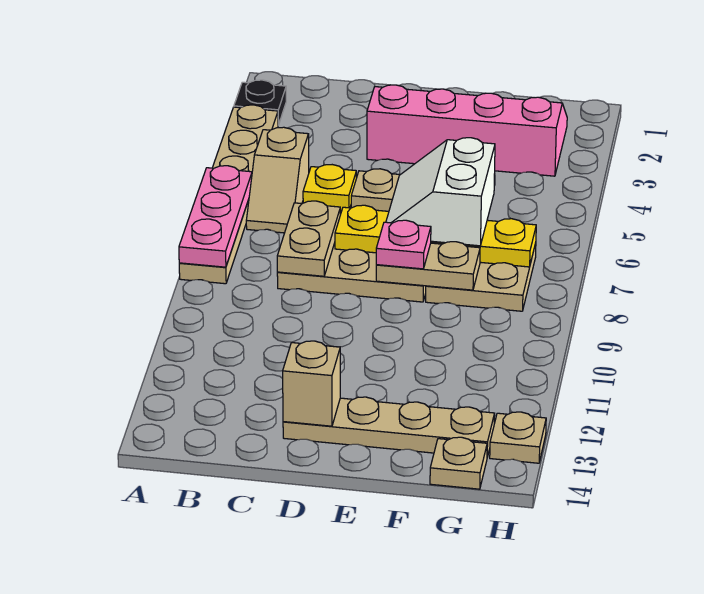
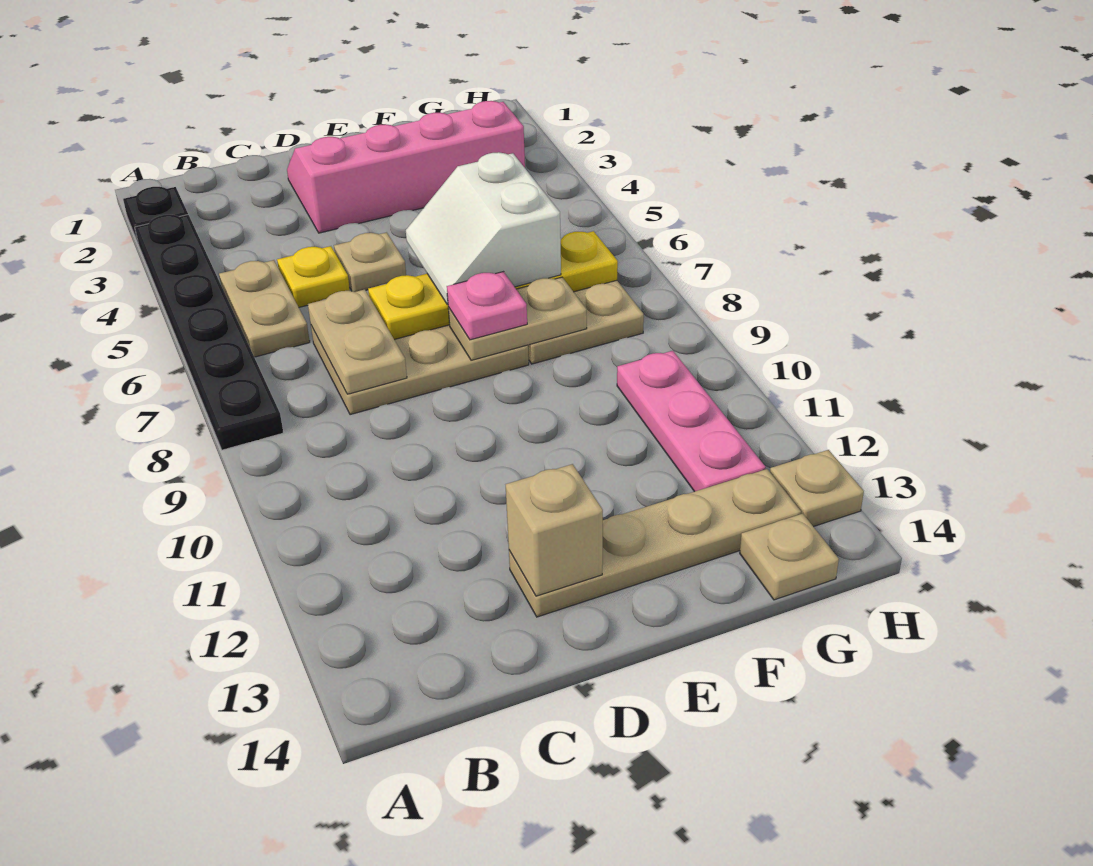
tan 1x6 plate [179,105,278,284] -> black 1x6 plate [135,215,283,450]
pink 1x3 plate [179,166,252,267] -> pink 1x3 plate moved to [617,351,766,492]
tan 1x2 slope [246,127,309,233] -> tan 1x2 plate [219,260,310,357]

